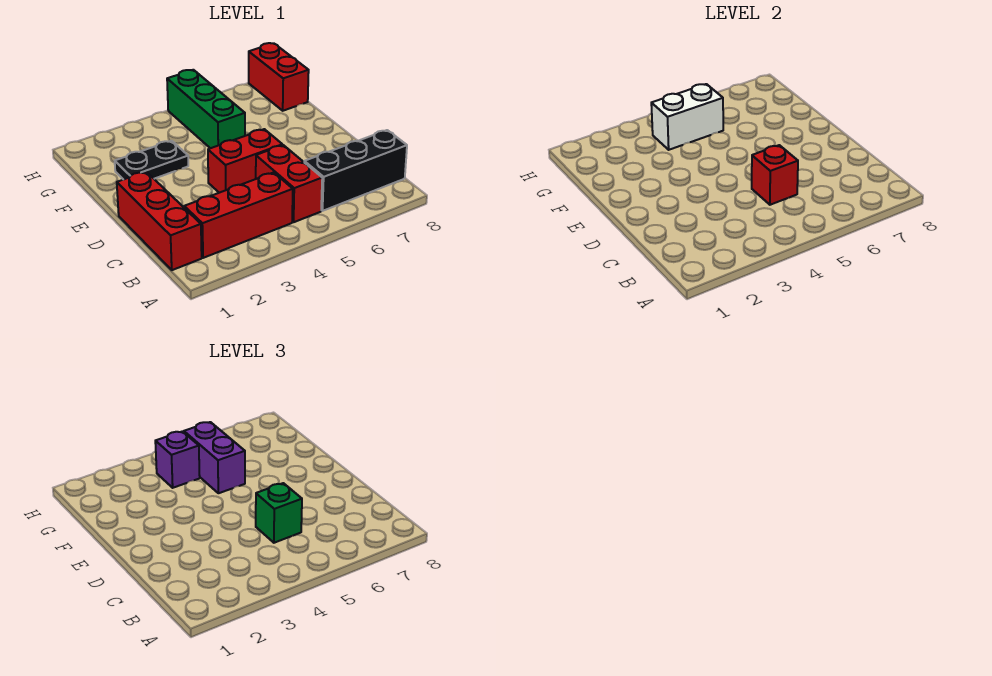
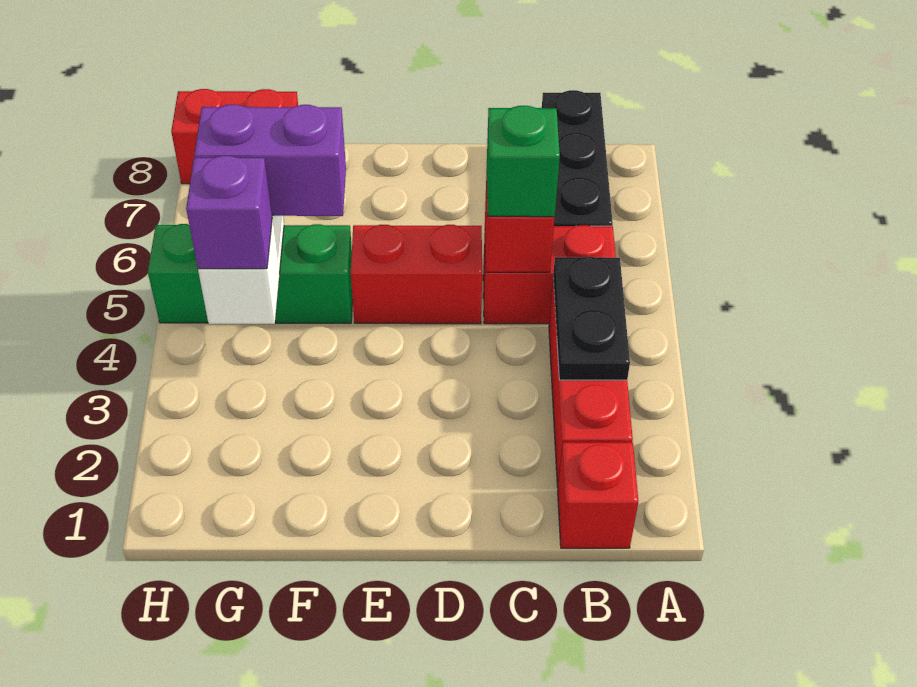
red 1x3 brick [117,172,202,270] -> red 1x1 brick [558,442,638,548]
red 1x2 brick [208,129,282,193] -> red 1x2 brick turned to [351,225,482,324]
black 1x2 plate [115,141,188,180] -> black 1x2 plate moved to [553,257,630,380]

